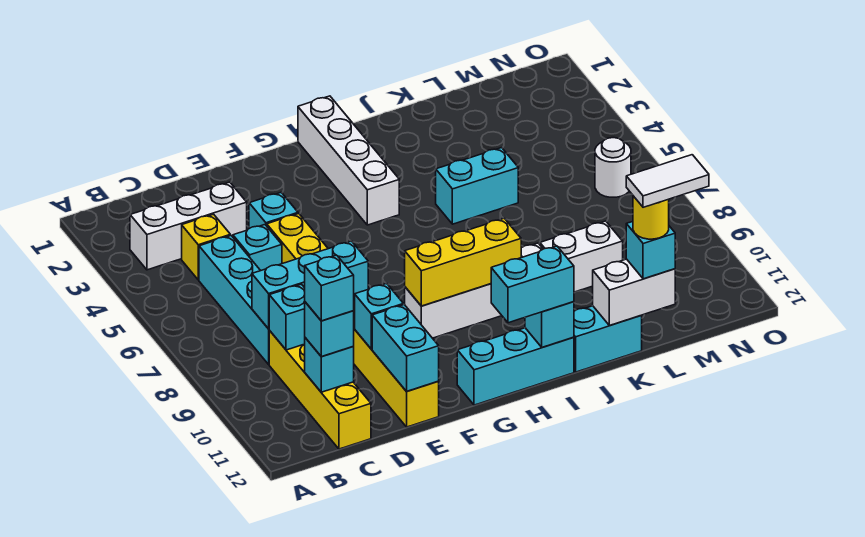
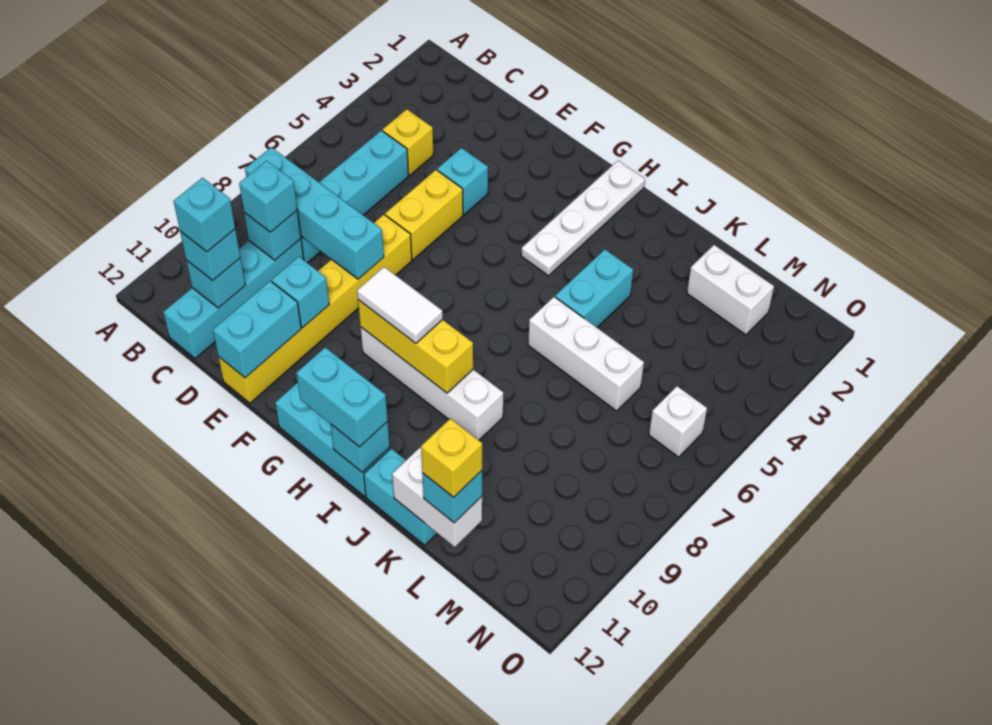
white 1x3 brick [130,182,247,270] -> white 1x3 brick moved to [528,297,644,411]
cyan 1x3 brick [252,241,368,329] -> cyan 1x4 brick [245,147,384,279]
yellow 1x4 brick [269,331,371,449] -> cyan 1x4 brick [163,239,304,358]
cyan 1x1 brick [233,225,282,270] -> cyan 1x1 brick moved to [239,161,297,232]
white 1x4 brick [298,96,399,225] -> white 1x4 plate [521,161,645,276]
cyan 1x2 brick [436,148,518,224] -> cyan 1x2 brick turned to [555,249,633,327]
white 1x2 brick [540,221,623,292] -> white 1x2 brick moved to [687,245,774,335]
yellow 1x1 round brick [633,196,669,239] -> yellow 1x1 brick [421,418,482,497]
white 1x2 tile [626,155,709,207] -> white 1x2 tile moved to [357,267,443,343]
white 1x1 round brick [595,138,631,197] -> white 1x1 brick [649,386,707,457]

